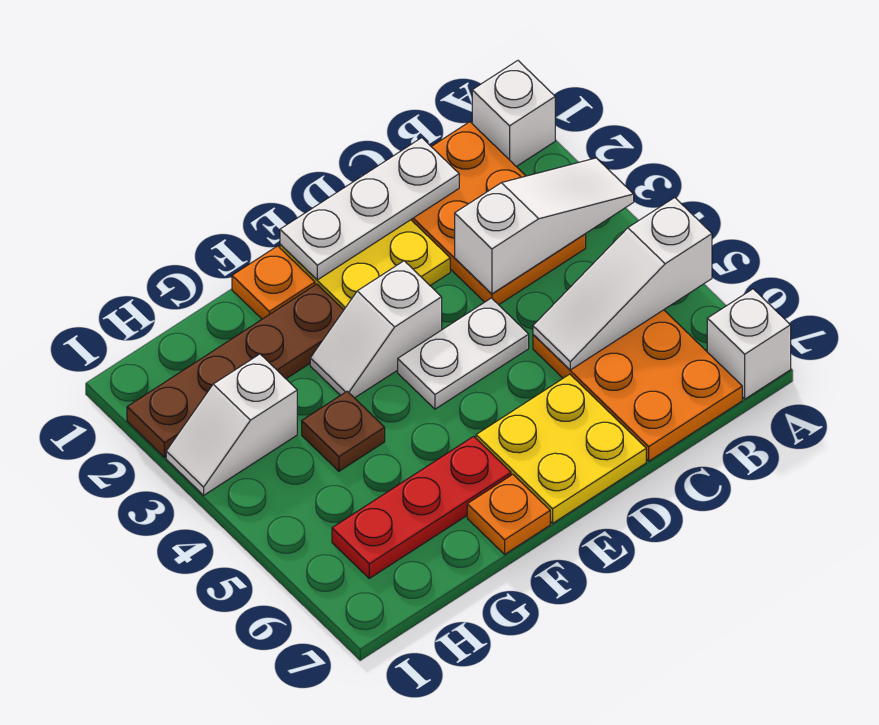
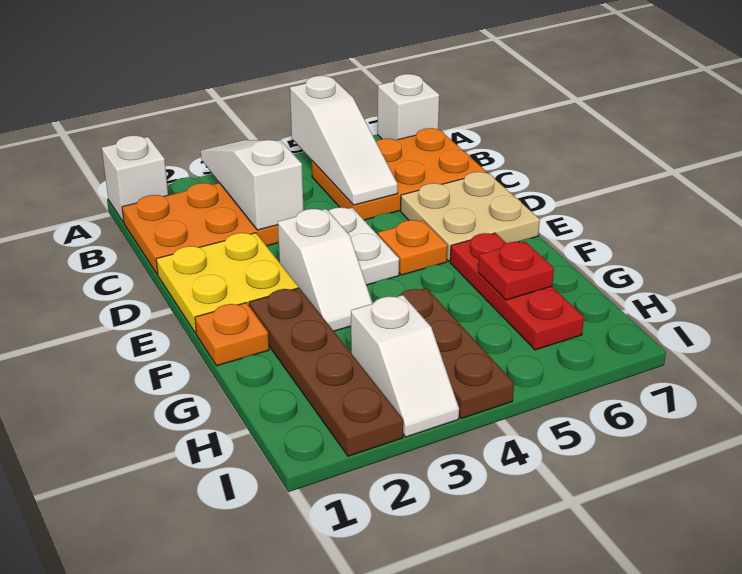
white 1x3 plate [280,138,459,280] -> none
yellow 2x2 plate [476,374,646,523] -> tan 2x2 plate [401,172,540,262]
orange 1x1 plate [467,475,550,554] -> orange 1x1 plate moved to [378,220,447,275]
brown 1x1 plate [302,391,385,471] -> brown 1x3 plate [399,288,514,419]
none -> red 1x1 plate [478,241,554,300]

